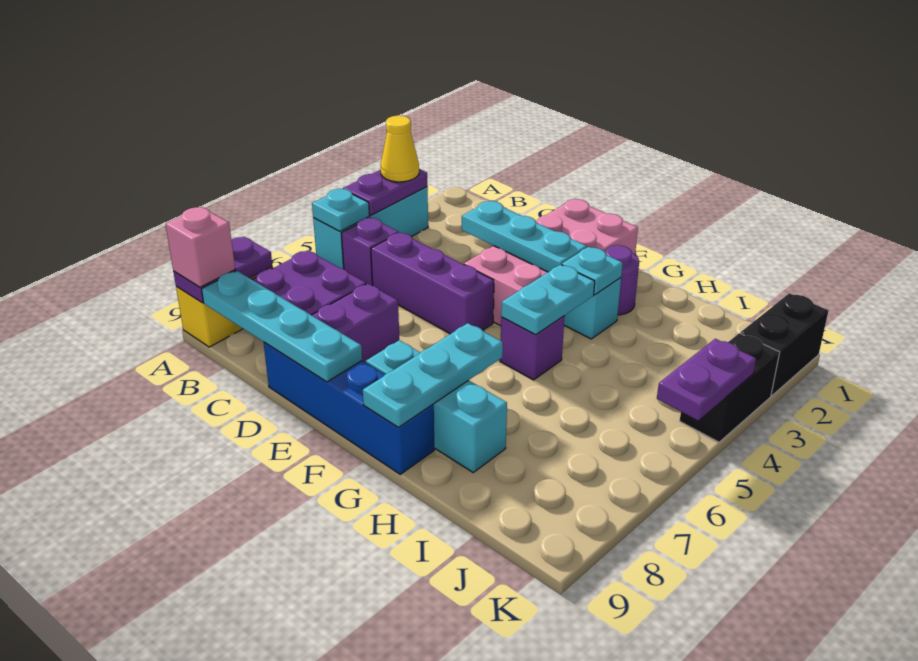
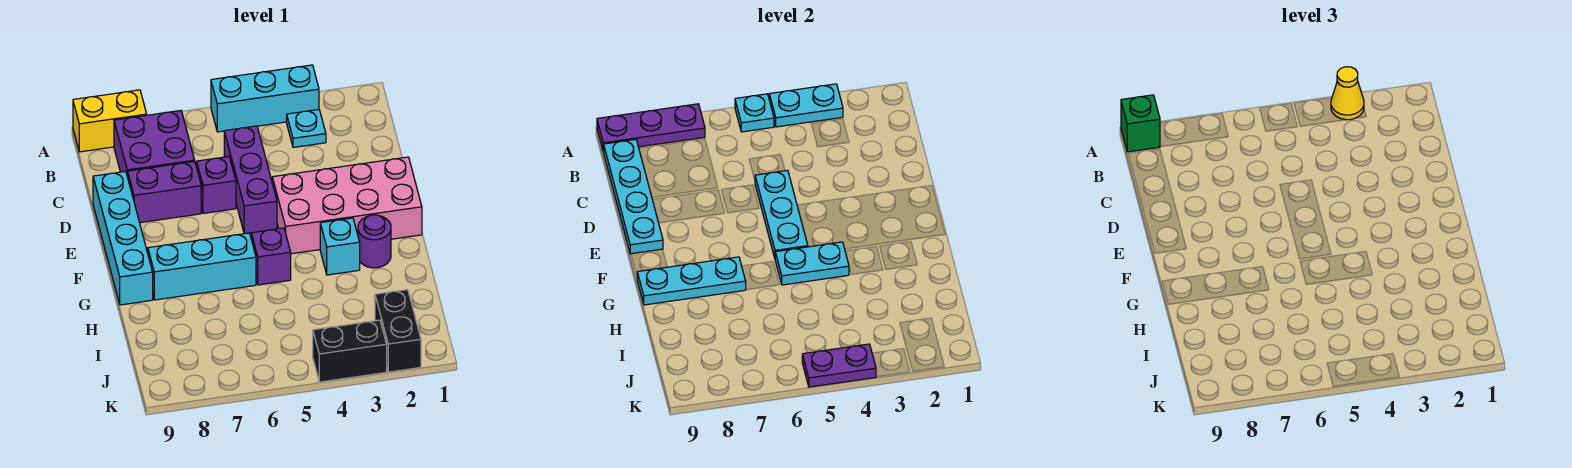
purple 1x2 plate [343,169,428,215] -> cyan 1x2 plate [769,84,843,127]
purple 1x2 plate [173,237,272,303] -> purple 1x3 plate [597,104,705,152]
pink 1x1 brick [165,207,235,287] -> green 1x1 brick [1121,95,1160,152]
purple 1x1 brick [341,218,399,286] -> purple 1x1 brick moved to [197,157,236,213]
cyan 1x3 plate [462,201,587,272] -> cyan 1x3 plate moved to [755,170,808,258]
blue 1x4 brick [263,342,434,474] -> cyan 1x4 brick [93,171,153,305]
cyan 1x3 brick [366,340,507,472] -> cyan 1x3 brick turned to [148,233,256,300]
cyan 1x1 plate [562,247,623,295] -> cyan 1x1 plate moved to [287,109,326,147]
black 1x2 brick [741,293,828,396] -> black 1x2 brick turned to [375,290,421,372]

